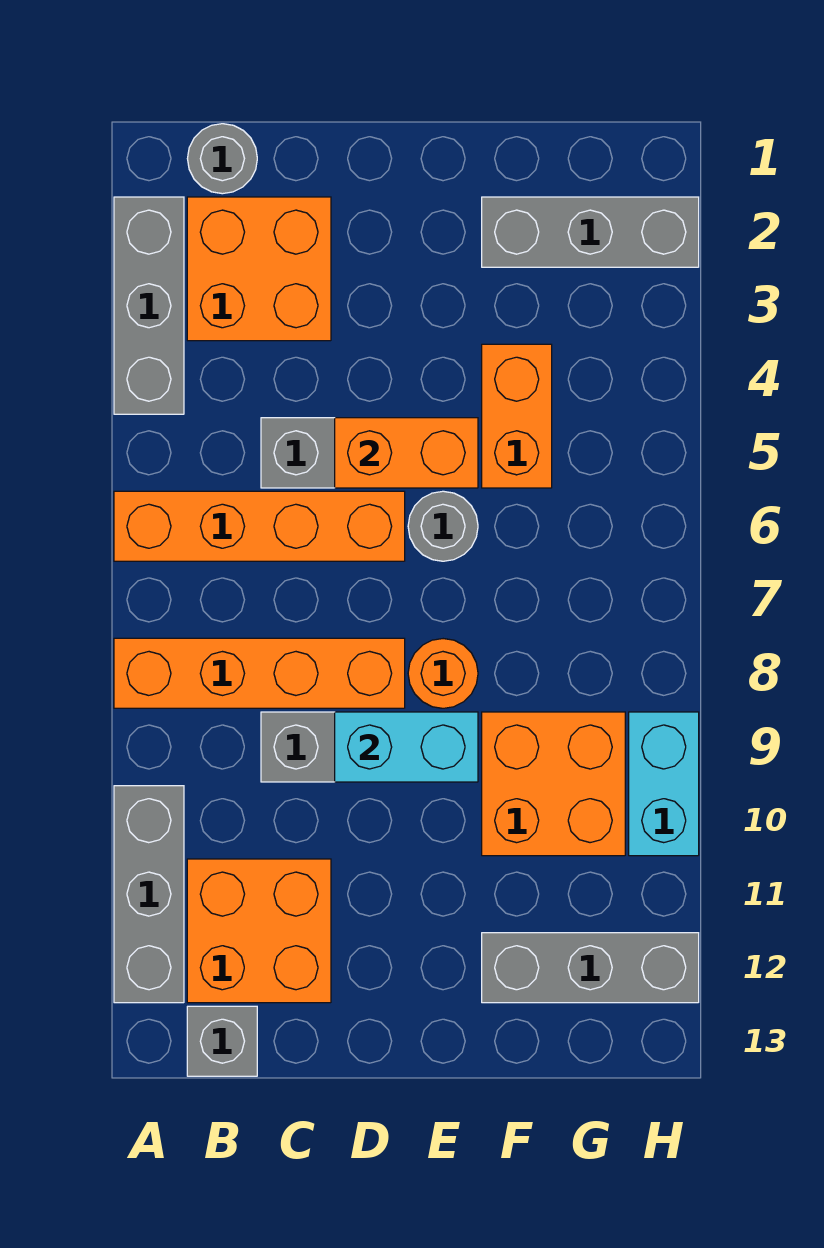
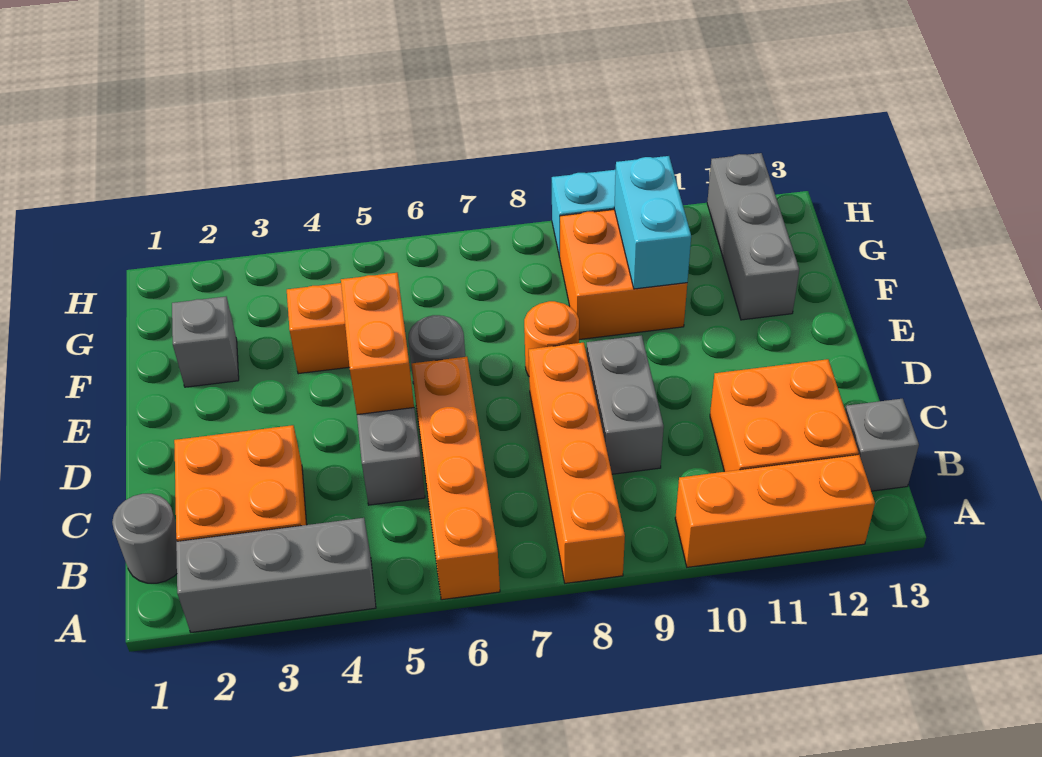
grey 1x3 brick [114,786,184,1003] -> orange 1x3 brick [675,455,875,567]
cyan 1x2 brick [335,712,478,782] -> cyan 1x2 brick moved to [614,156,691,289]
grey 1x3 brick [482,197,699,267] -> grey 1x1 brick [172,297,239,387]

